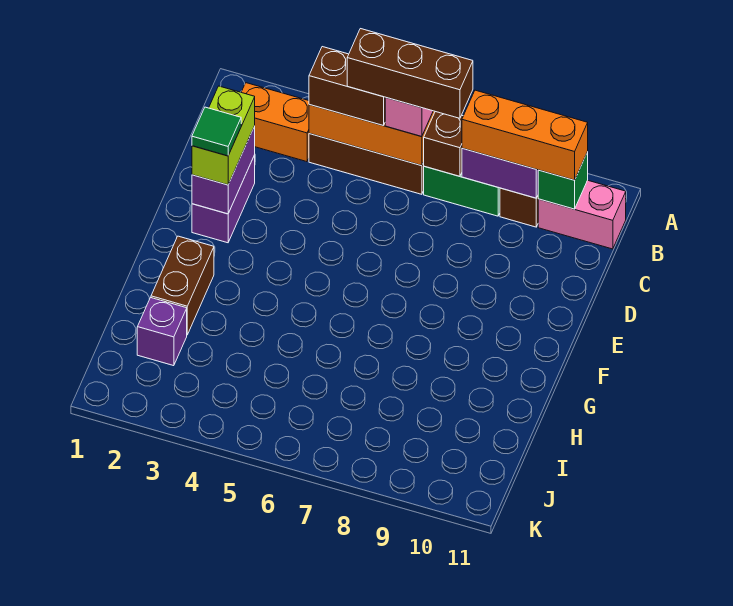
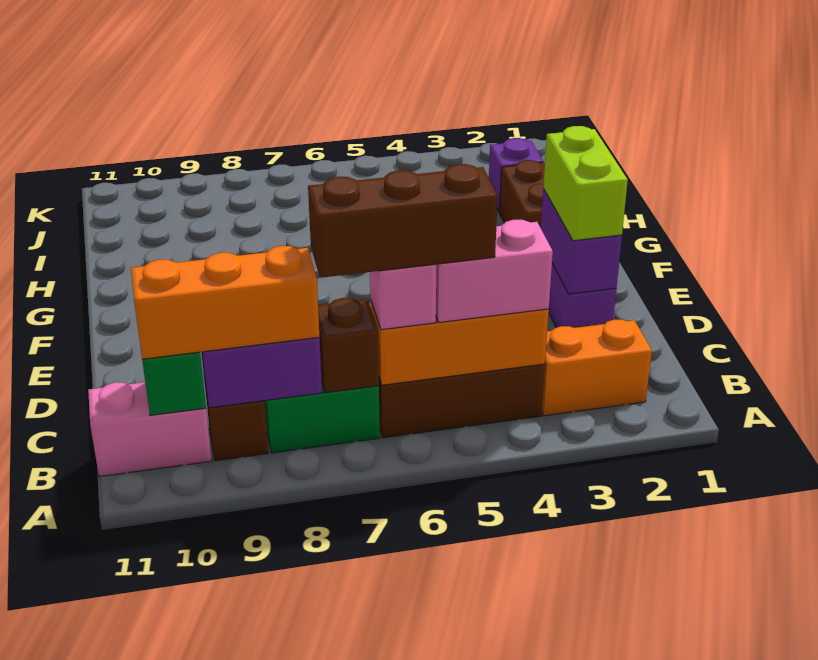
brown 1x2 brick [309,47,386,126] -> pink 1x2 brick [436,220,553,322]
green 1x1 tile [192,107,241,156] -> none

